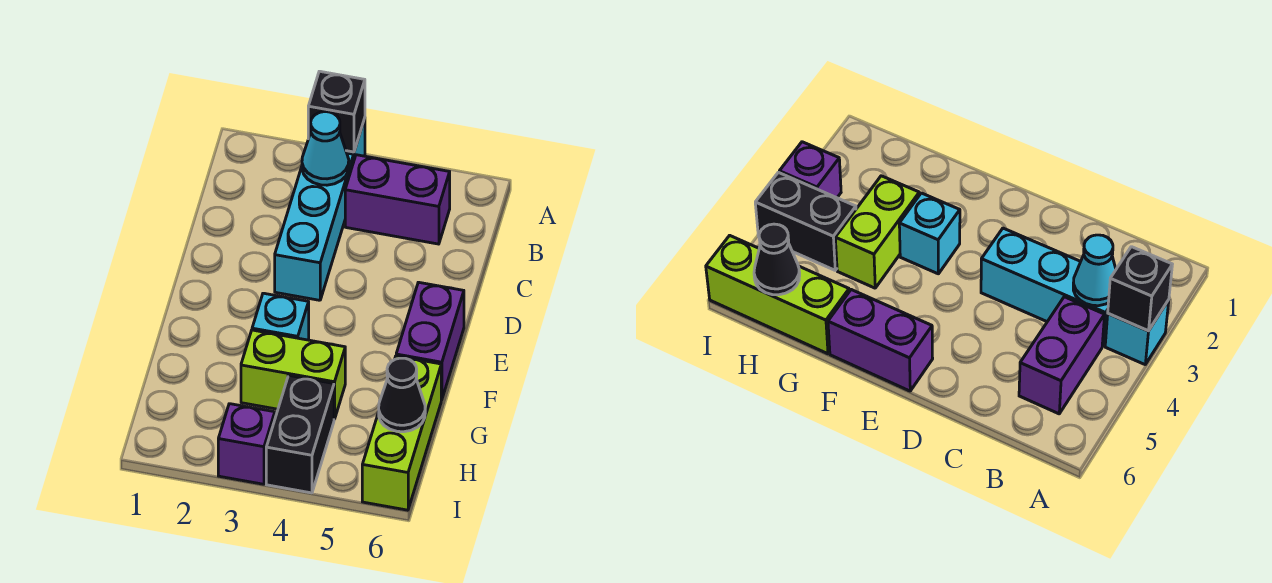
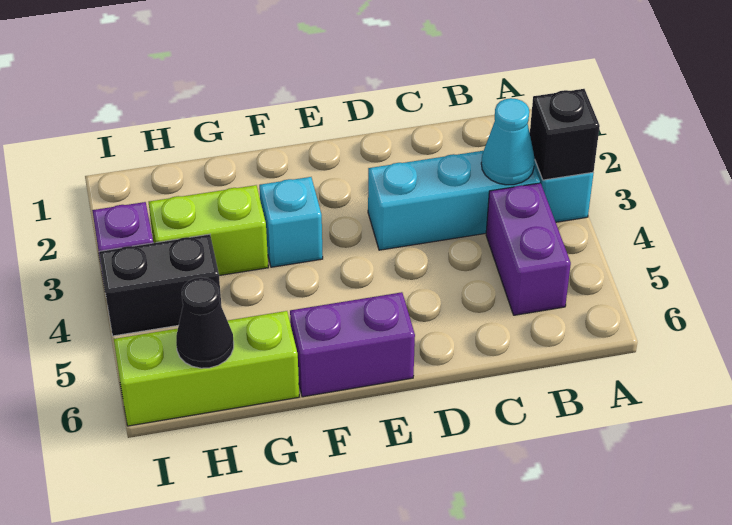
lime 1x2 brick [241,330,345,419] -> lime 1x2 brick turned to [149,185,268,276]

